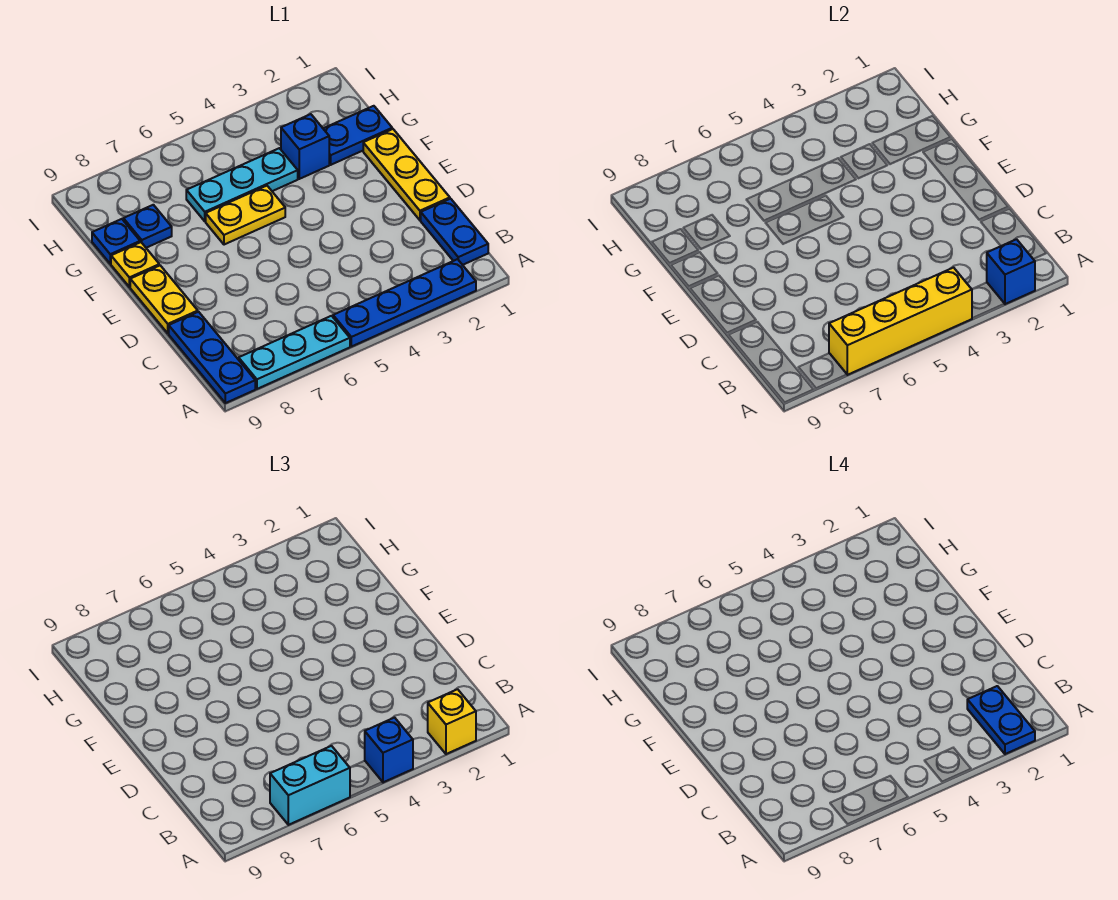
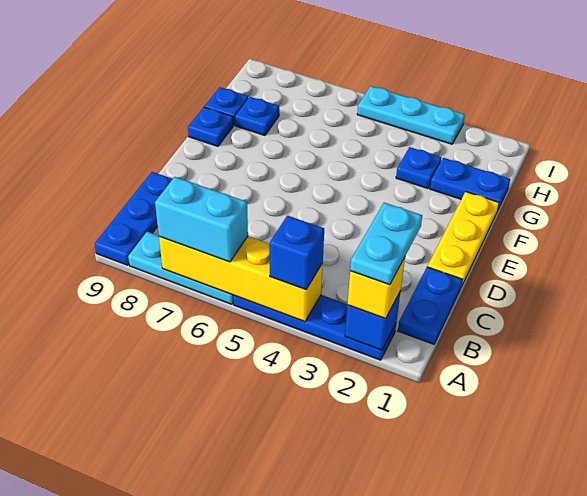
blue 1x2 plate [967,686,1035,754] -> cyan 1x2 plate [350,203,422,285]
yellow 1x2 plate [130,265,198,333] -> none
yellow 1x2 plate [206,186,285,245] -> none
yellow 1x1 plate [111,242,159,287] -> blue 1x1 plate [188,107,233,146]
blue 1x1 brick [281,114,329,179] -> blue 1x1 plate [396,147,441,189]
cyan 1x3 plate [186,148,298,221] -> cyan 1x3 plate moved to [357,86,465,144]

